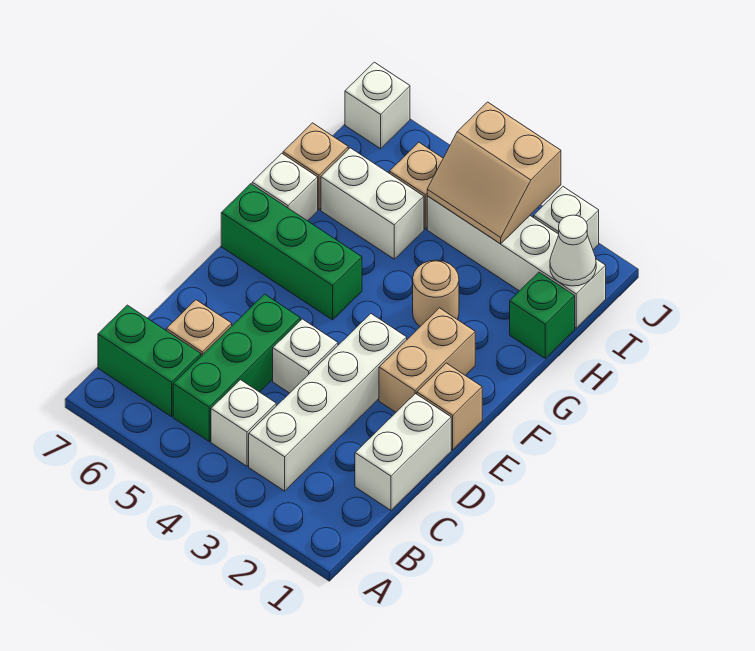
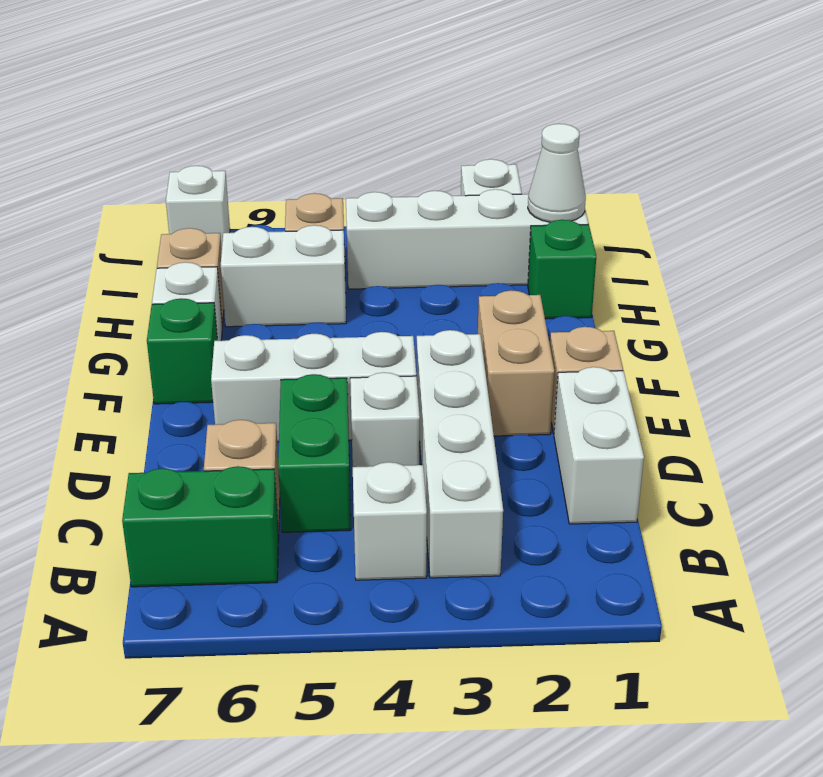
green 1x3 brick [173,294,300,441] -> green 1x2 brick [278,374,351,532]
none -> white 1x3 brick [211,332,416,442]
green 1x3 brick [221,184,362,320] -> green 1x1 brick [147,298,217,404]
tan 1x1 round brick [413,260,459,326] -> none
tan 2x2 slope [427,102,561,244] -> none

